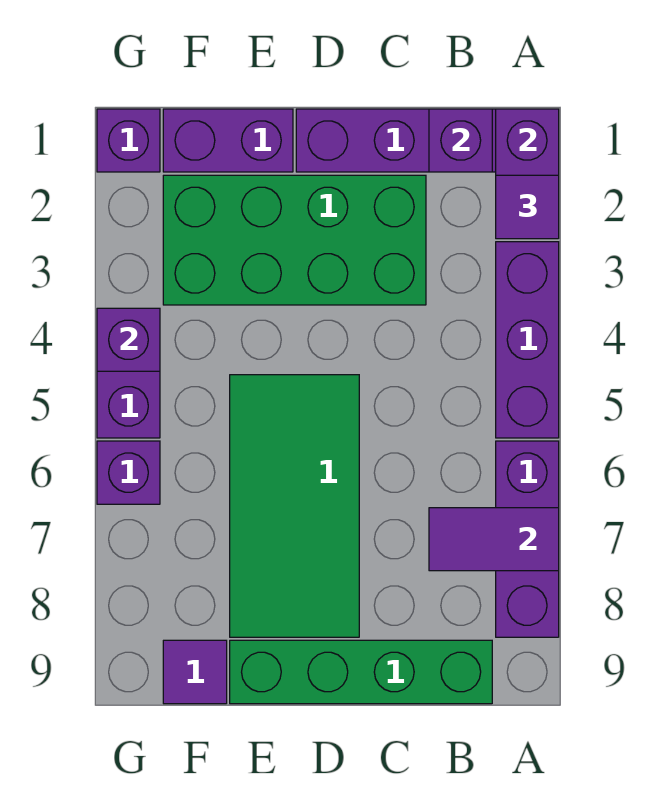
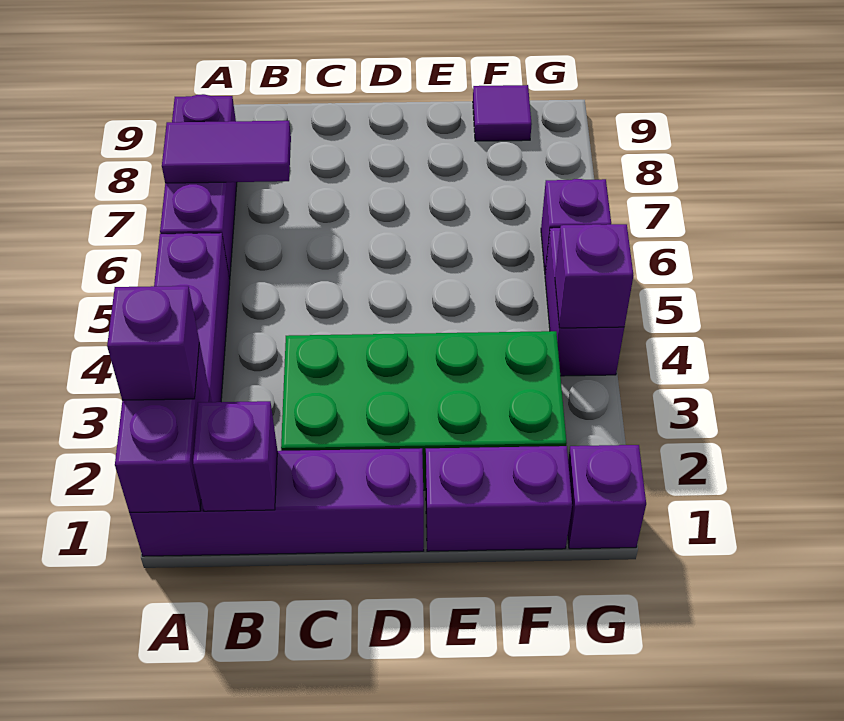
purple 1x1 tile [496,175,559,239] -> purple 1x1 brick [107,286,199,400]
green 1x4 brick [230,640,492,704] -> none
green 2x4 tile [230,375,359,637] -> none

